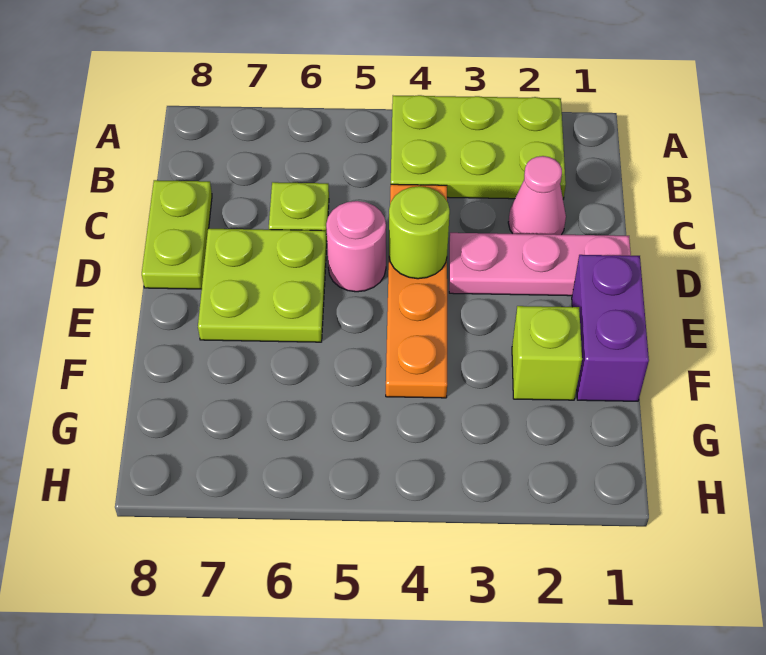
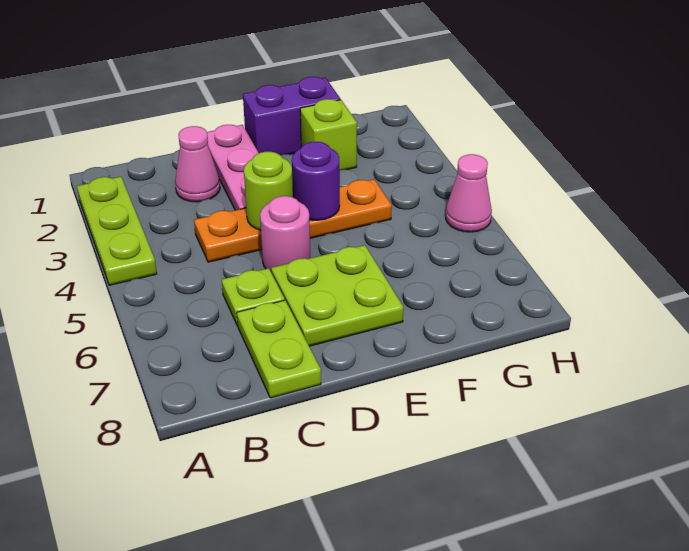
lime 2x3 plate [391,95,566,199] -> lime 1x3 plate [77,177,157,285]
lime 1x2 plate [142,180,212,289] -> lime 1x2 plate turned to [237,300,321,398]
none -> purple 1x1 round brick [292,142,340,220]
none -> pink 1x1 cone [446,154,492,232]

